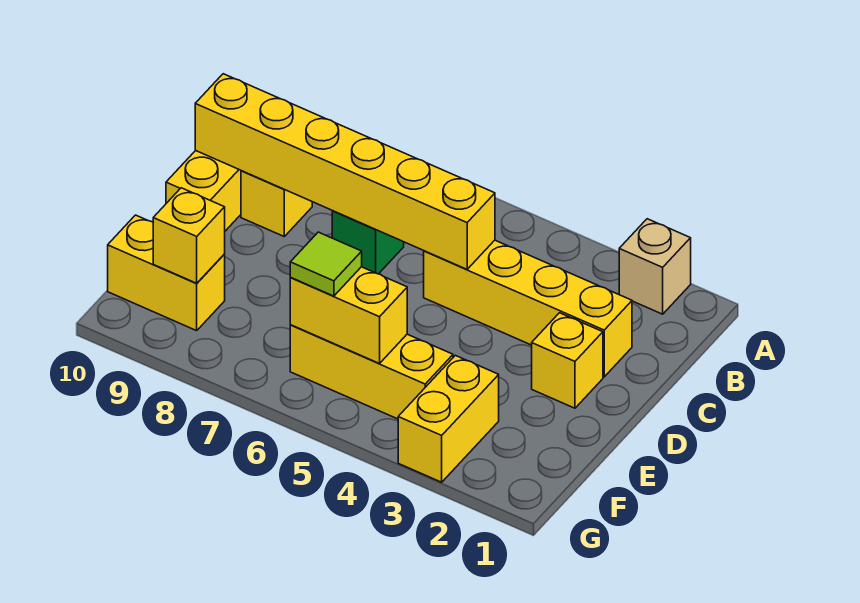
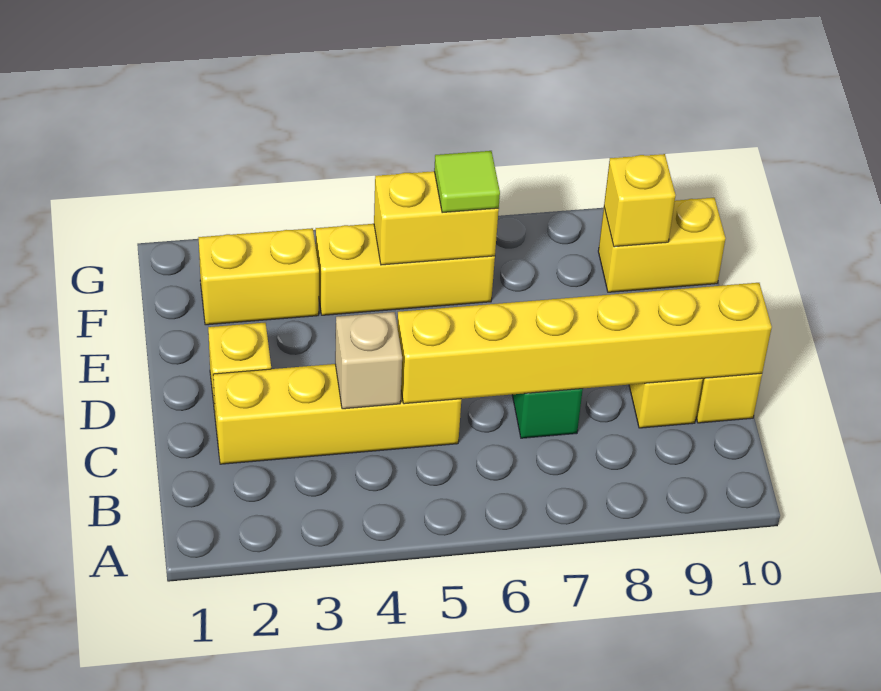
tan 1x1 brick [619,219,691,314] -> tan 1x1 brick moved to [335,312,402,409]
yellow 1x2 brick [398,355,499,482] -> yellow 1x2 brick turned to [198,228,319,325]

